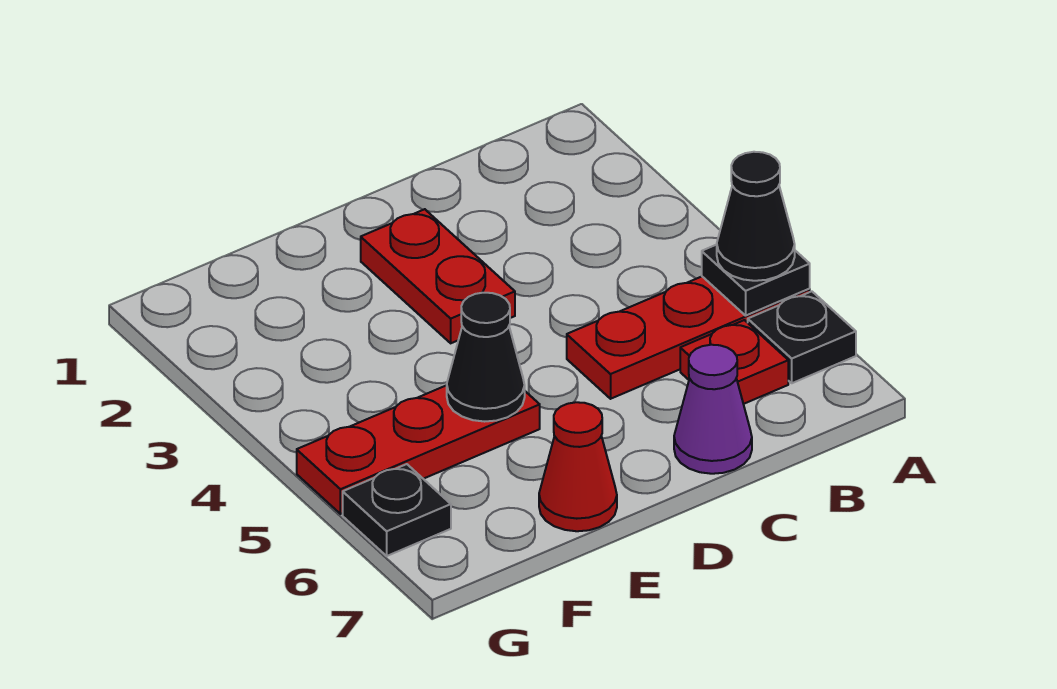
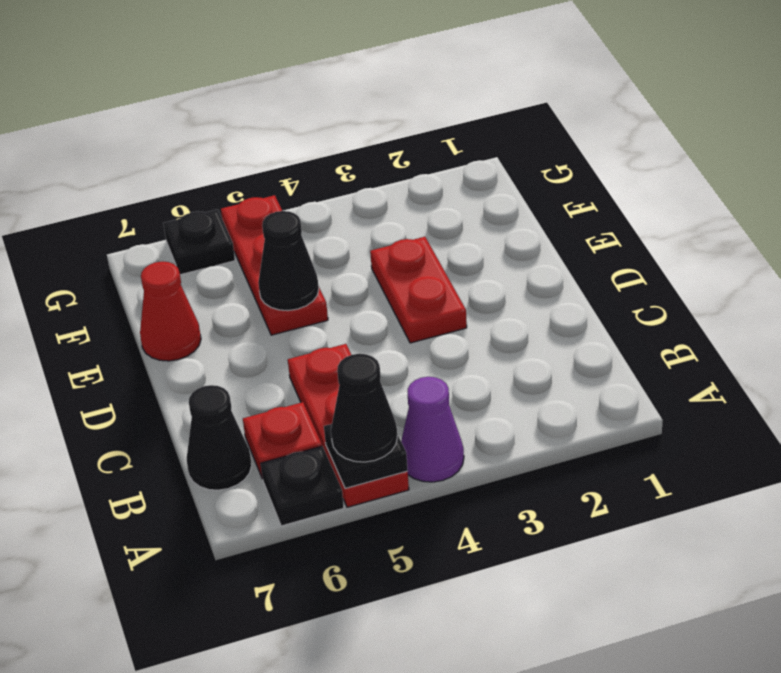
none -> black 1x1 cone [187,385,252,490]
purple 1x1 cone [674,345,752,474] -> purple 1x1 cone moved to [401,377,464,482]
red 1x2 plate [361,209,515,343] -> red 1x2 plate turned to [370,237,467,343]

